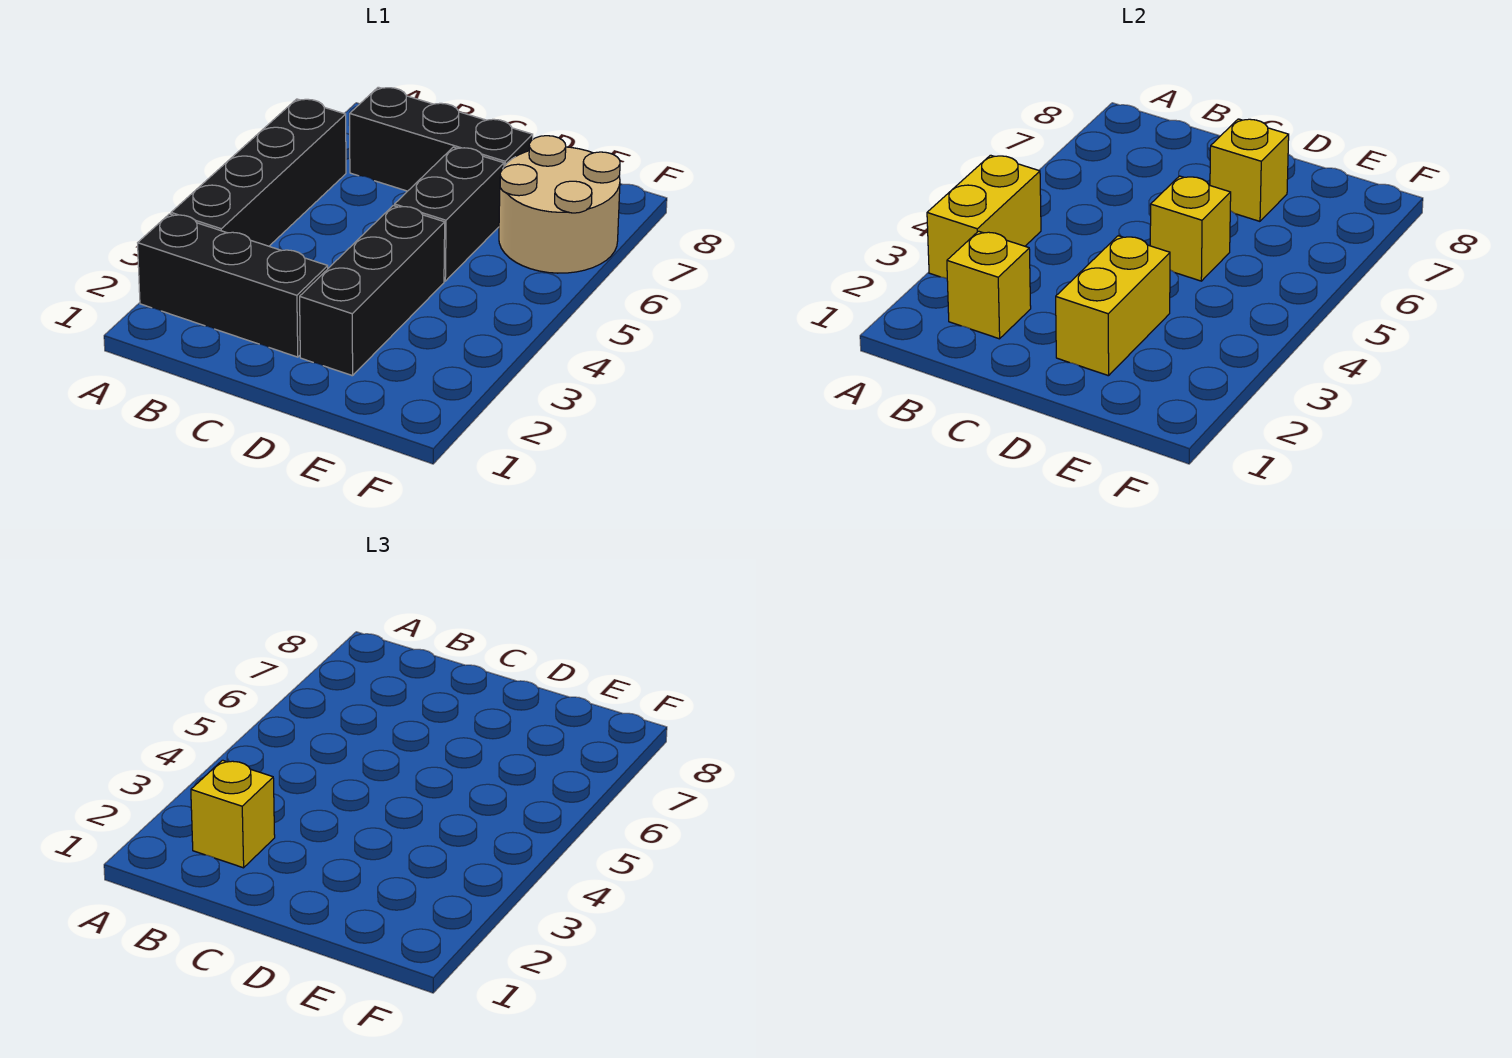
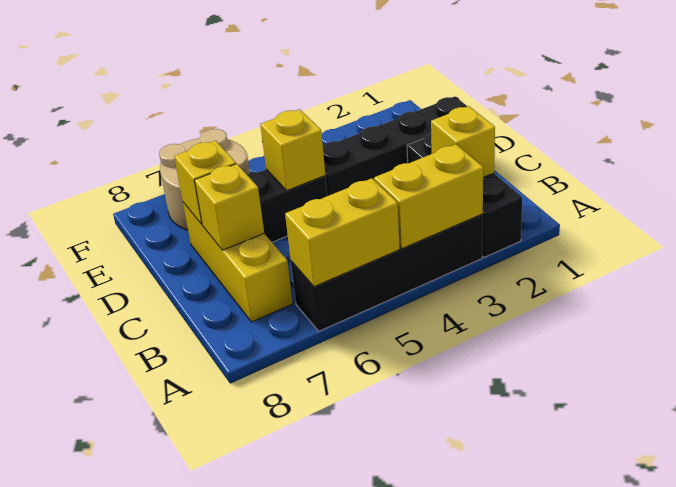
yellow 1x1 brick [191,760,275,868] -> yellow 1x1 brick moved to [195,164,264,250]
black 1x3 brick [350,87,533,191] -> yellow 1x3 brick [183,202,293,322]
black 1x3 brick [300,206,445,376] -> black 1x4 brick [323,96,467,196]
yellow 1x2 brick [1056,236,1170,376] -> yellow 1x2 brick moved to [285,178,400,287]

